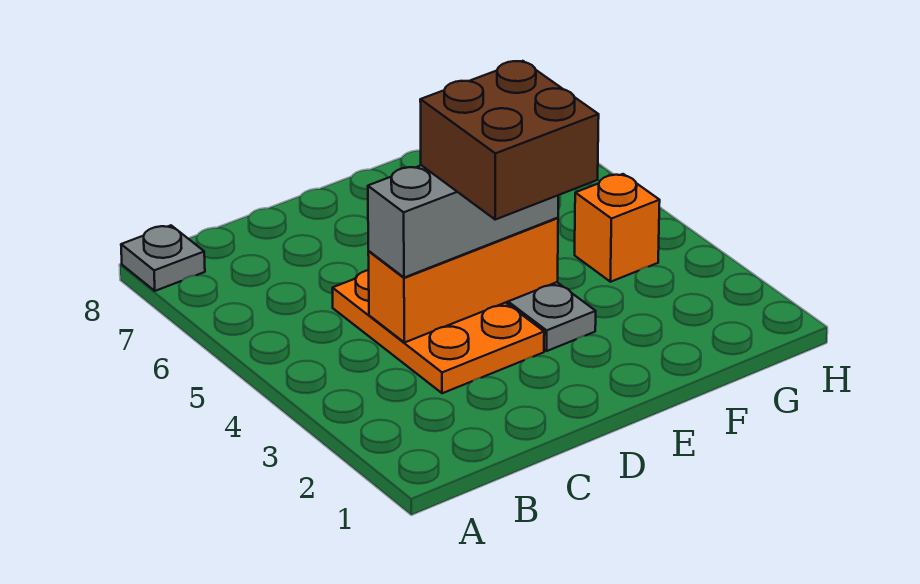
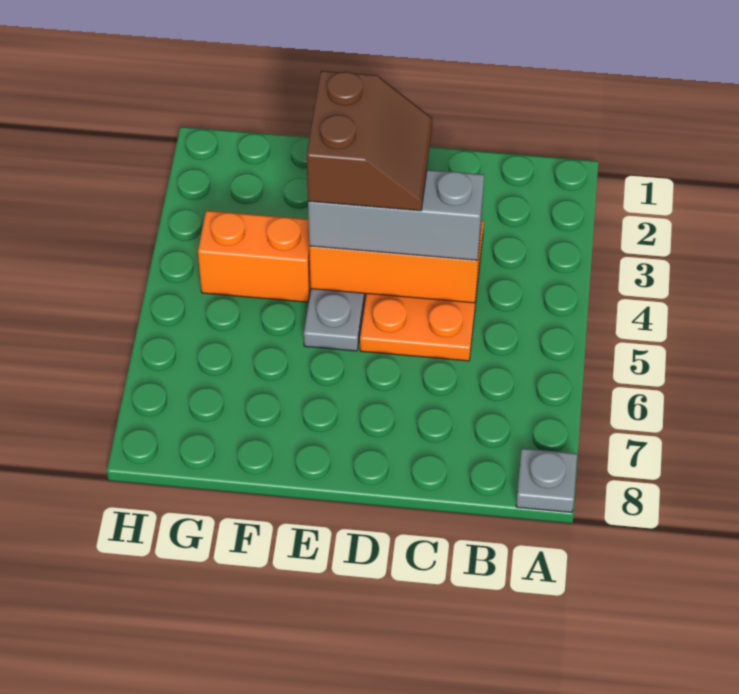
brown 2x2 brick [420,61,599,220] -> brown 2x2 slope [307,71,432,211]
orange 1x1 brick [575,174,660,282] -> orange 1x2 brick [198,211,311,302]

